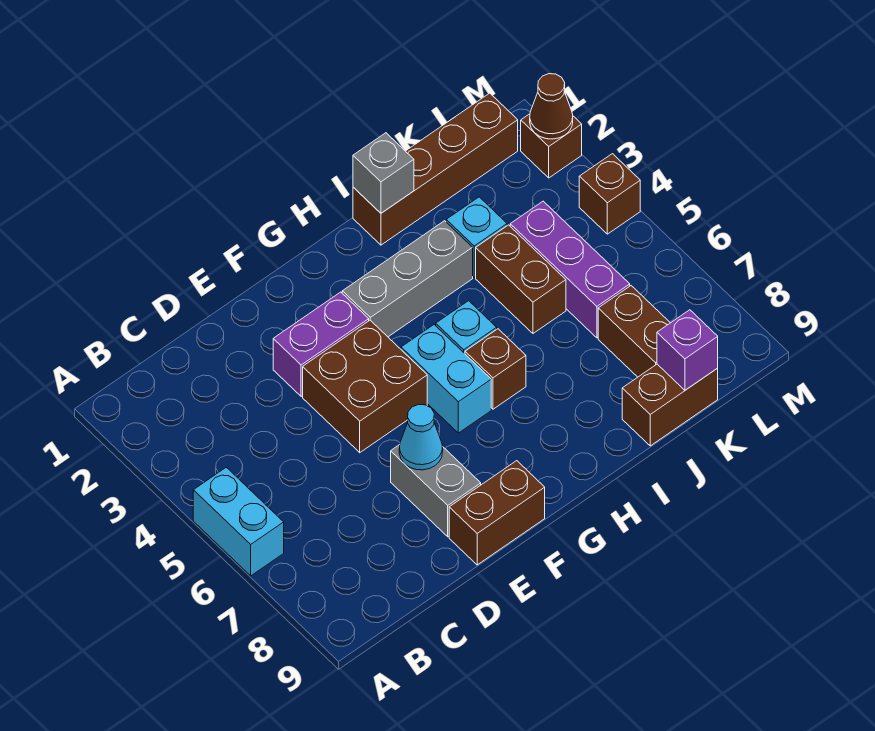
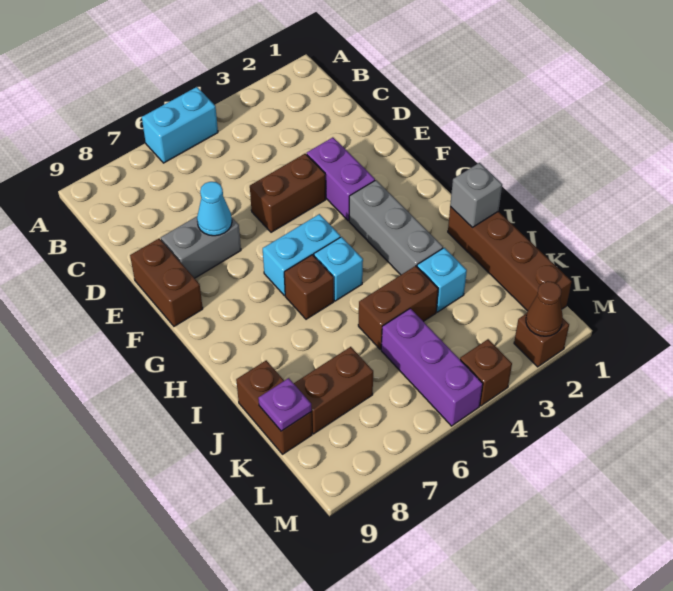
brown 2x2 brick [303,320,427,453] -> brown 1x2 brick [250,154,326,232]
purple 1x3 brick [510,201,630,338] -> purple 1x3 brick turned to [381,308,483,426]
purple 1x1 brick [657,310,718,390] -> purple 1x1 plate [258,378,311,431]

